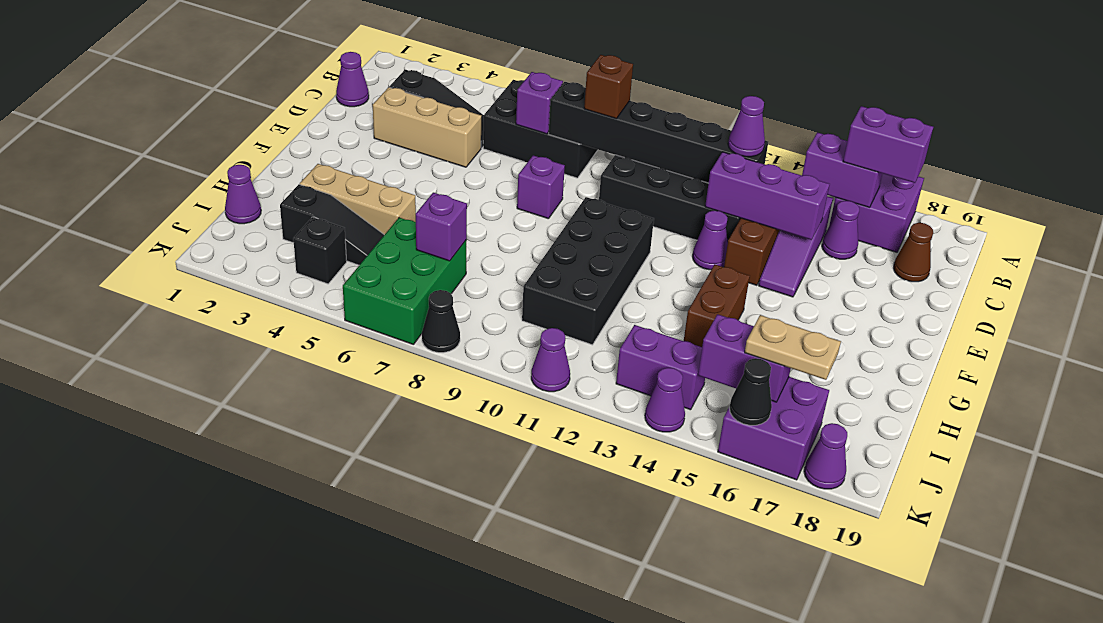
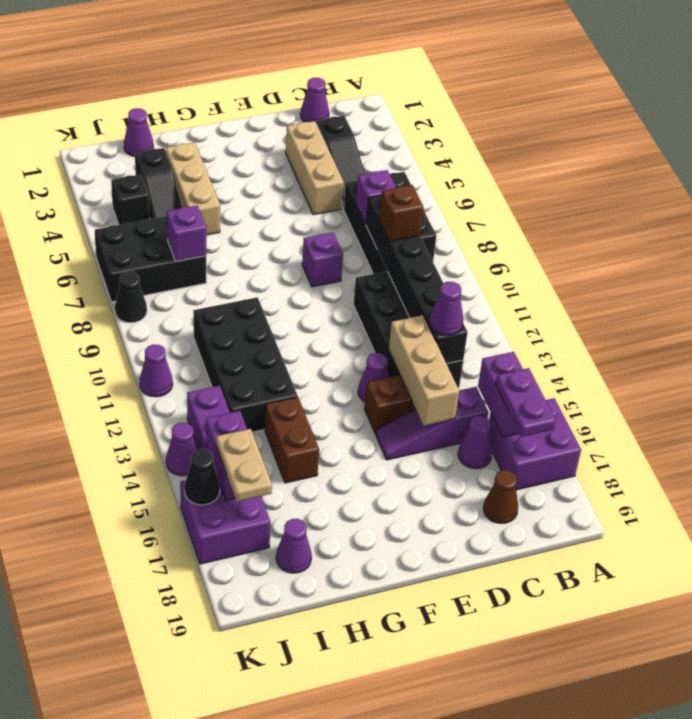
purple 1x2 brick [843,106,933,183] -> purple 1x2 plate [495,368,556,437]
purple 1x3 brick [705,152,830,240] -> tan 1x3 brick [389,315,459,426]
black 2x4 brick [522,197,654,345] -> black 2x4 brick turned to [193,297,298,432]
brown 1x2 brick [684,265,750,347] -> brown 1x2 brick turned to [265,397,319,483]
green 2x3 brick [343,218,467,345] -> black 2x3 brick [95,216,206,302]
purple 1x1 cone [804,423,847,489] -> purple 1x1 cone moved to [276,519,312,573]

